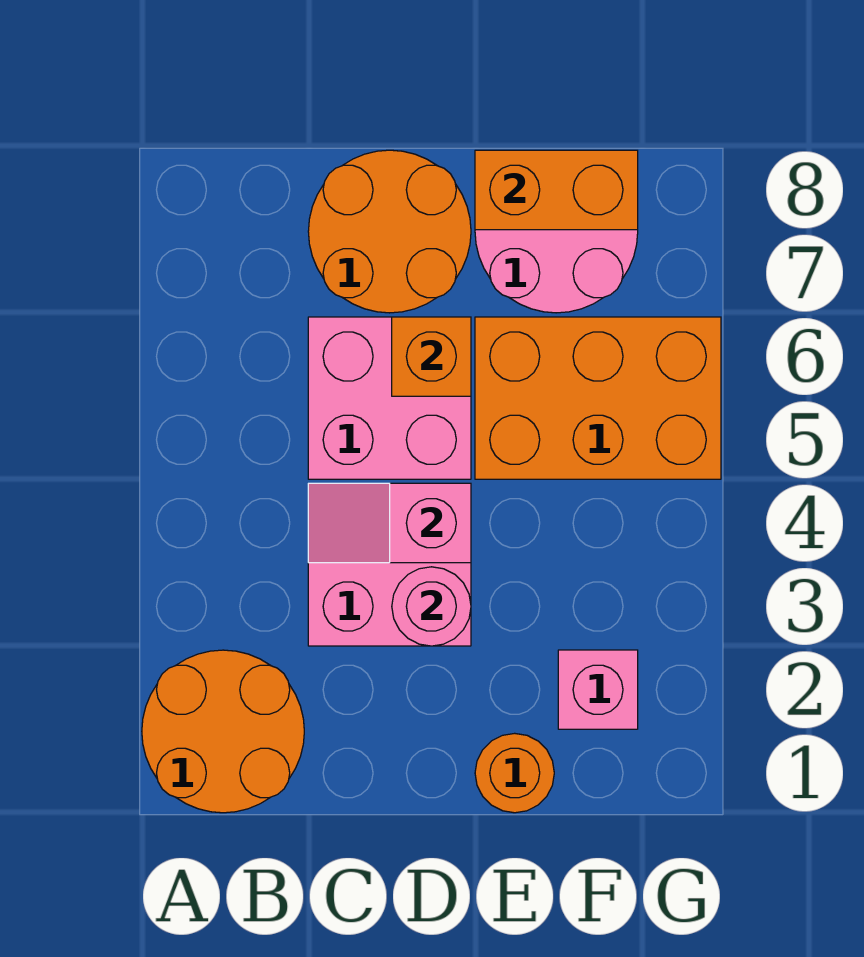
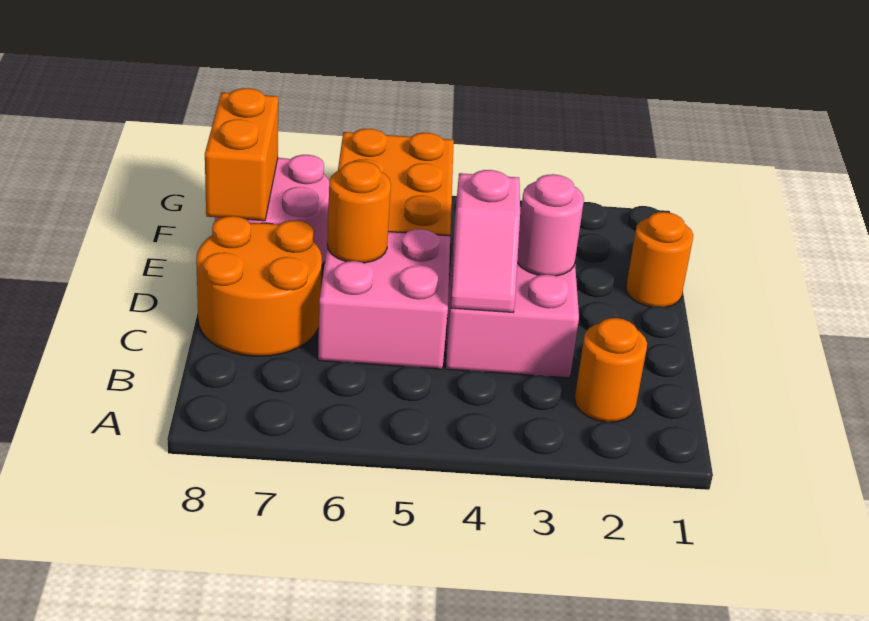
orange 2x2 round brick [142,650,304,813] -> orange 1x1 round brick [575,318,647,422]
orange 1x1 brick [392,317,471,396] -> orange 1x1 round brick [327,161,391,263]
pink 1x1 brick [558,650,638,729] -> none

